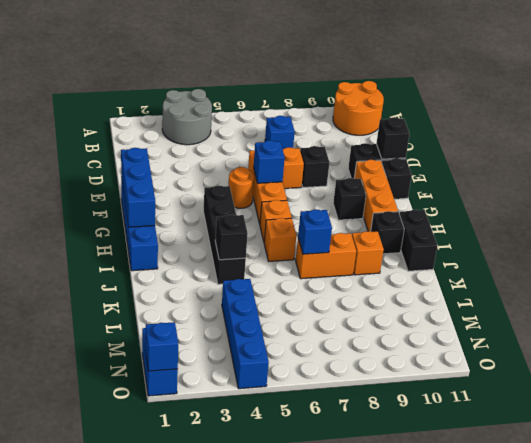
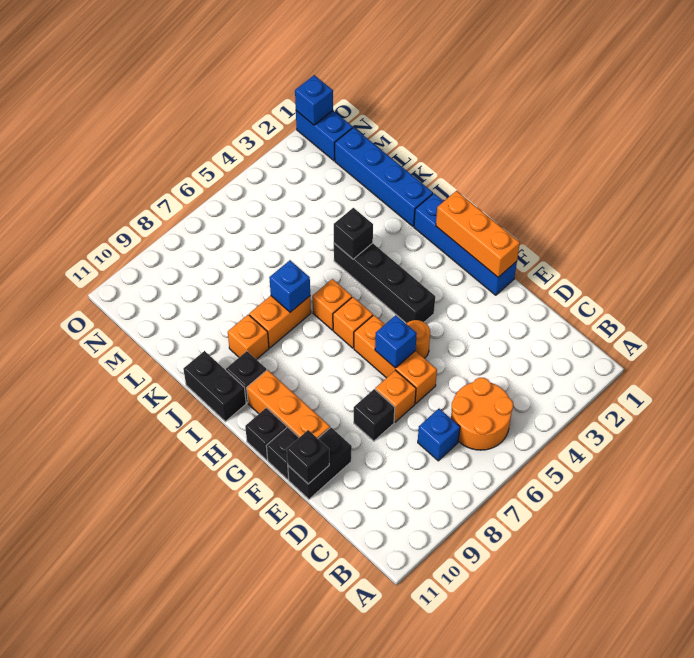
grey 2x2 round brick [162,89,212,145] -> none
orange 2x2 round brick [333,81,384,135] -> orange 2x2 round brick moved to [451,378,513,450]
blue 1x3 brick [121,148,155,227] -> orange 1x3 brick [436,191,520,277]
black 1x1 brick [333,178,366,220] -> black 1x1 brick moved to [245,408,287,460]
blue 1x4 brick [222,279,269,389] -> blue 1x4 brick moved to [335,127,433,226]

